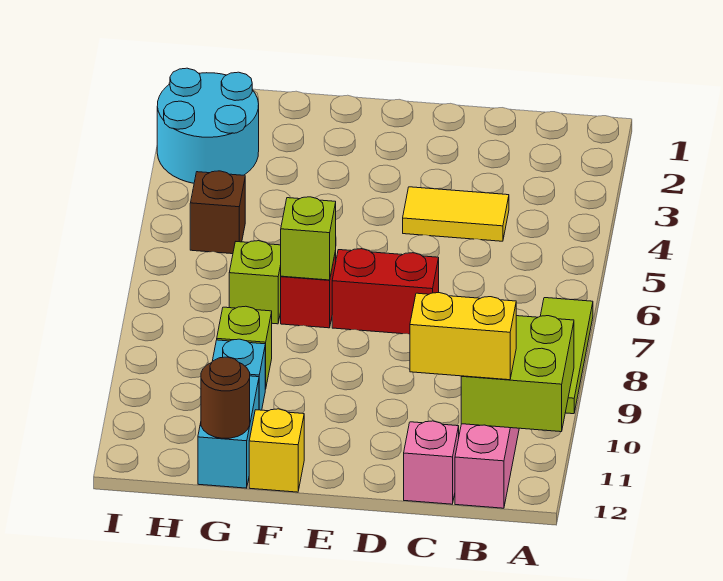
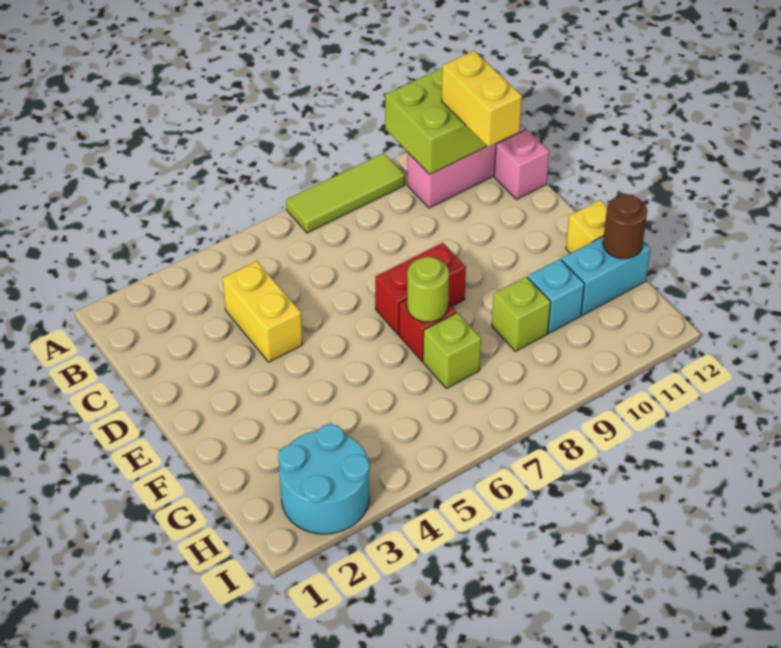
yellow 1x2 tile [403,187,509,241] -> yellow 1x2 brick [223,261,303,362]
red 1x2 brick [332,249,439,334] -> red 1x2 brick turned to [375,243,466,334]
lime 1x1 brick [281,197,336,280] -> lime 1x1 round brick [407,257,449,322]
brown 1x1 brick [190,171,245,254] -> none

